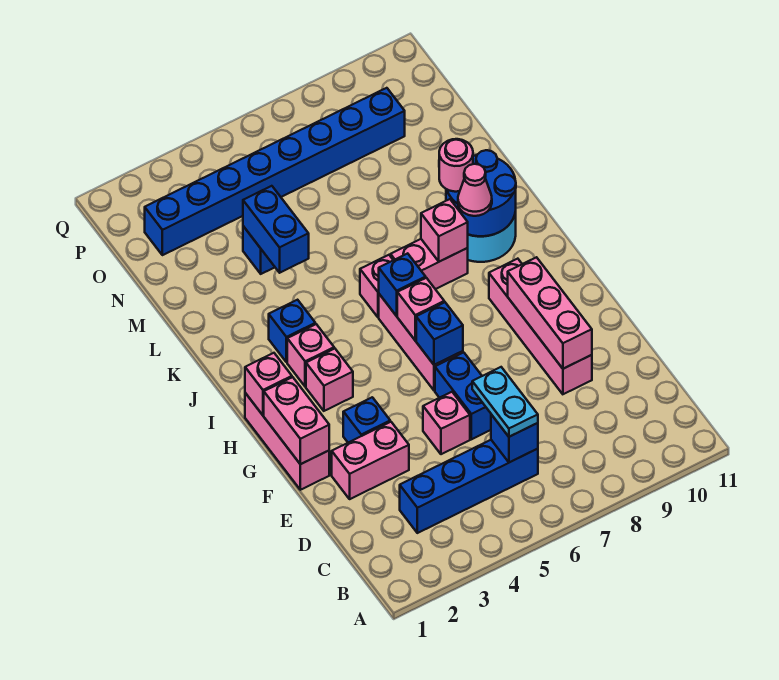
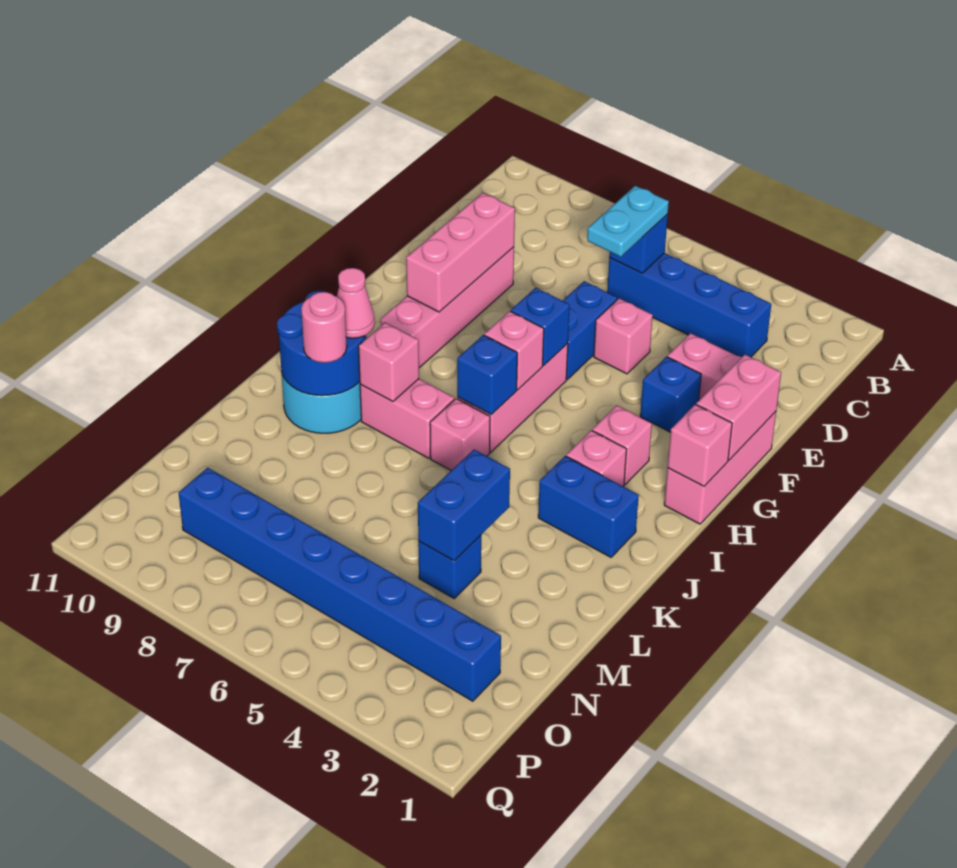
blue 1x1 brick [269,300,315,362] -> blue 1x2 brick [538,456,639,557]

